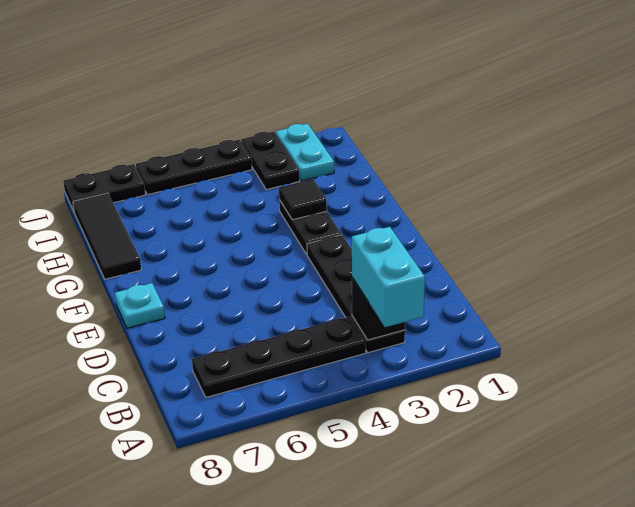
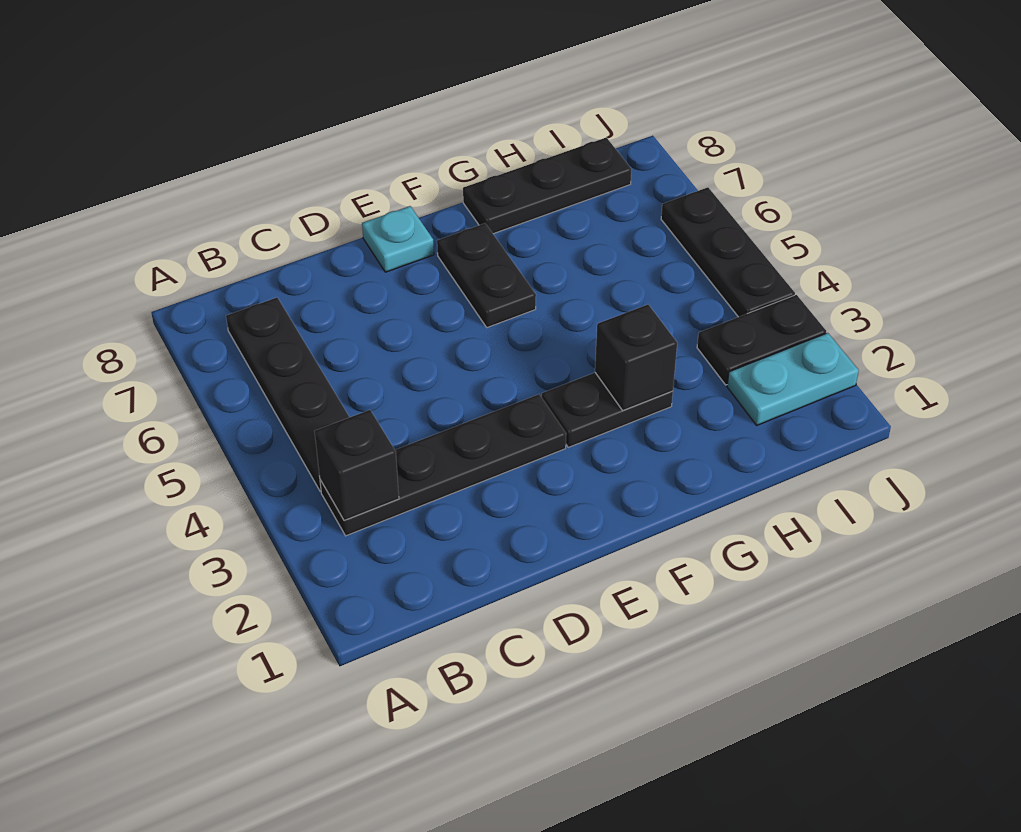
cyan 1x2 brick [352,227,425,327] -> none
black 1x1 tile [279,179,327,220] -> black 1x1 brick [595,305,677,410]
black 1x3 tile [73,193,141,279] -> black 1x3 plate [463,138,631,234]
black 1x2 plate [63,164,145,211] -> black 1x2 plate moved to [437,223,536,327]

